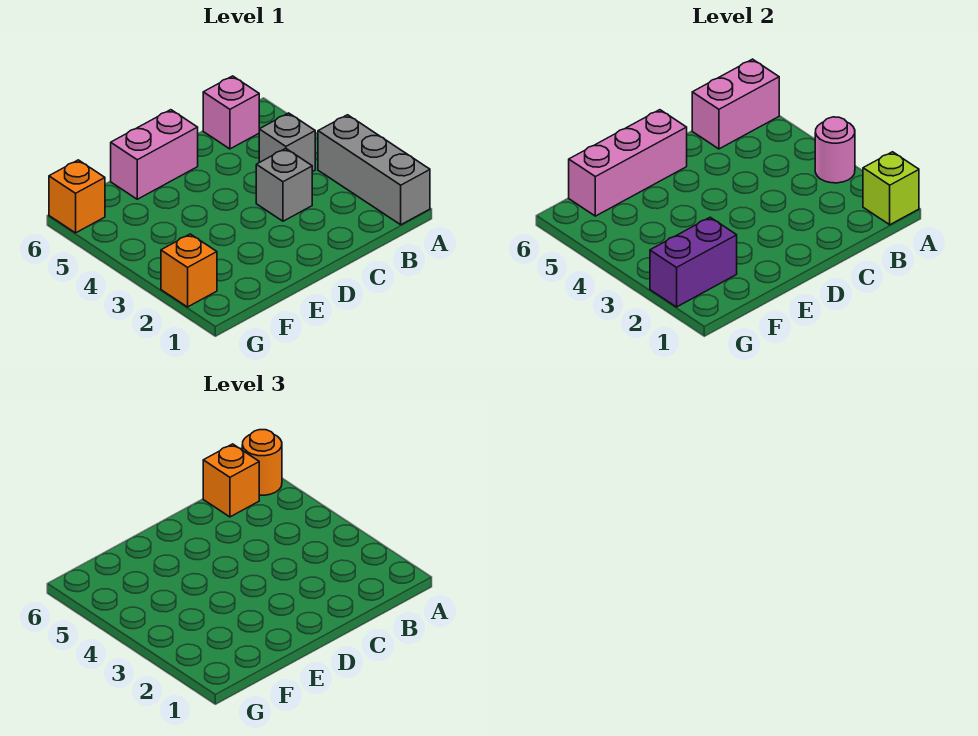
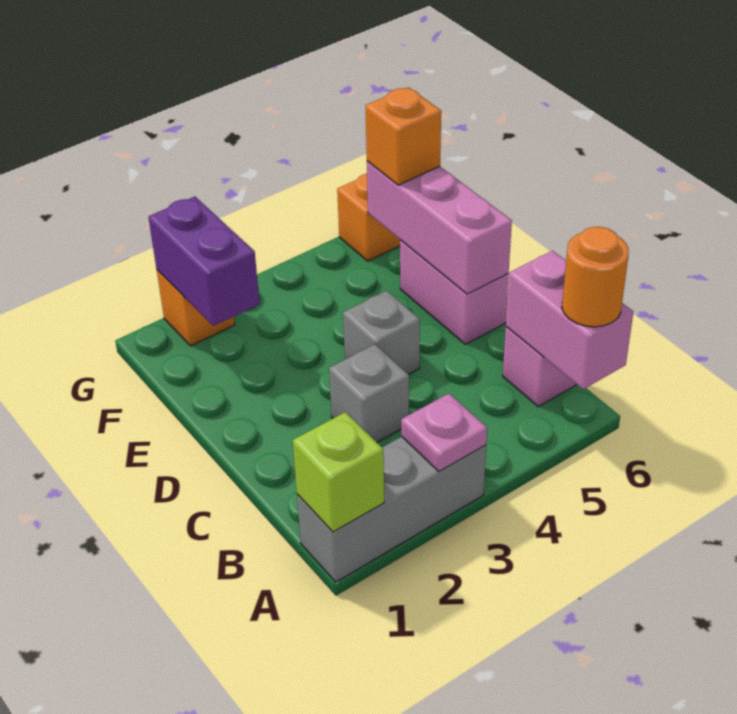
pink 1x1 round brick [815,117,855,183] -> pink 1x1 plate [401,394,487,471]
grey 1x1 brick [259,113,315,172] -> grey 1x1 brick moved to [343,291,420,375]
orange 1x1 brick [203,444,259,517] -> orange 1x1 brick moved to [365,87,441,185]

